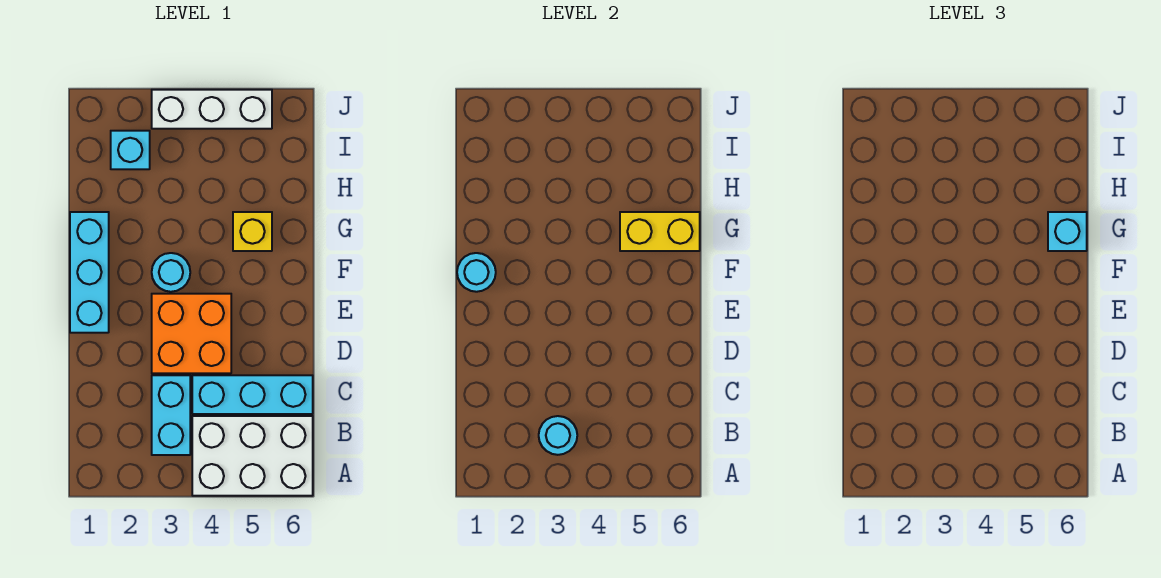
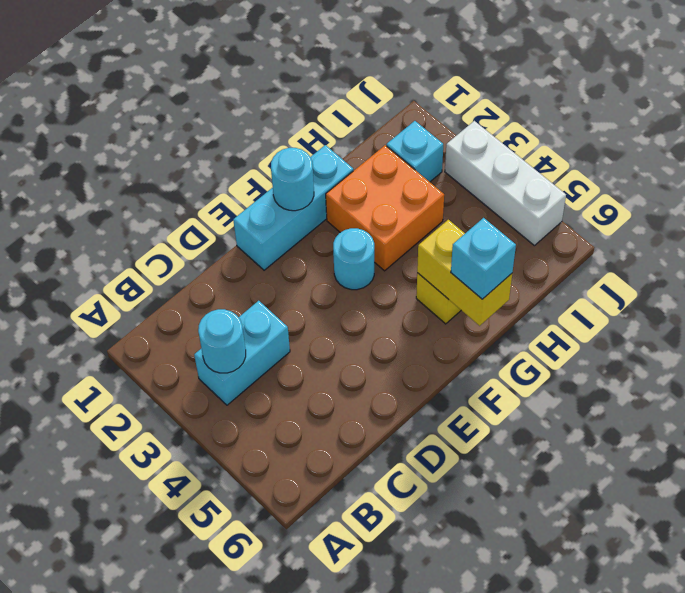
white 2x3 brick [192,416,313,496] -> none
cyan 1x3 brick [192,375,313,414] -> none
orange 2x2 brick [152,294,231,373] -> orange 2x2 brick moved to [326,145,444,271]

